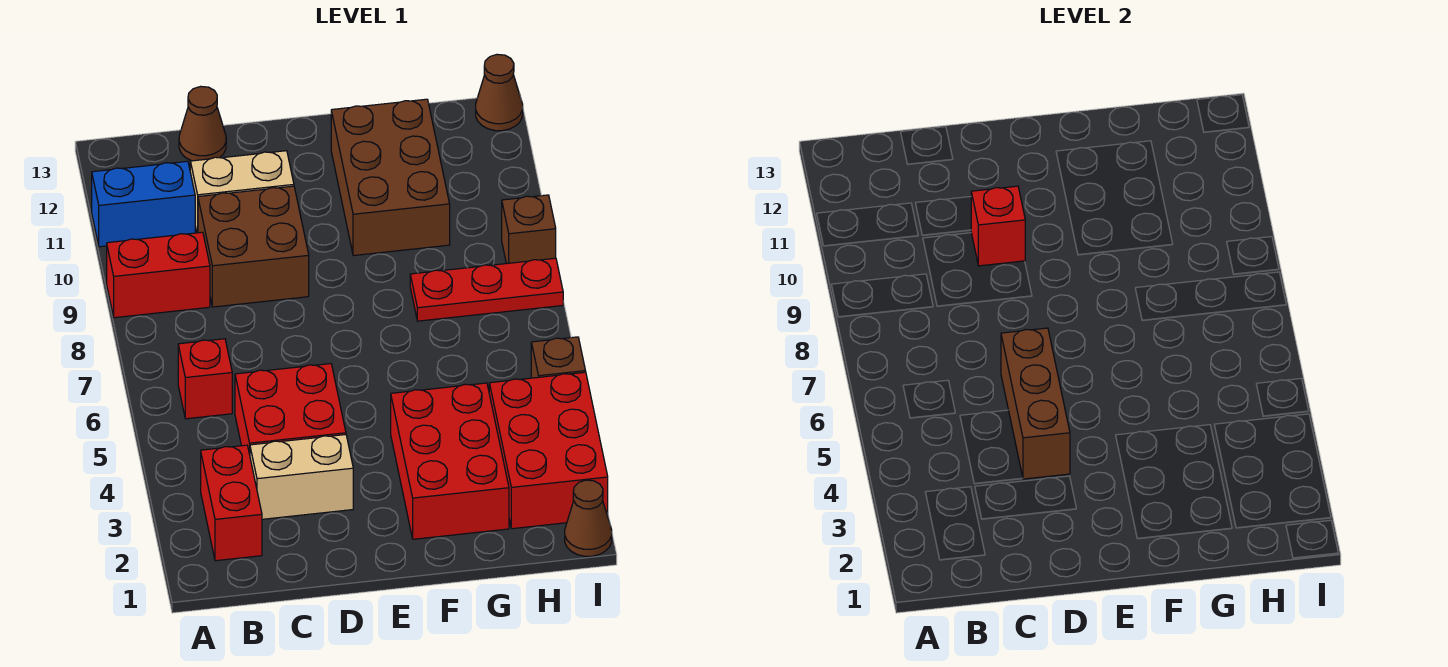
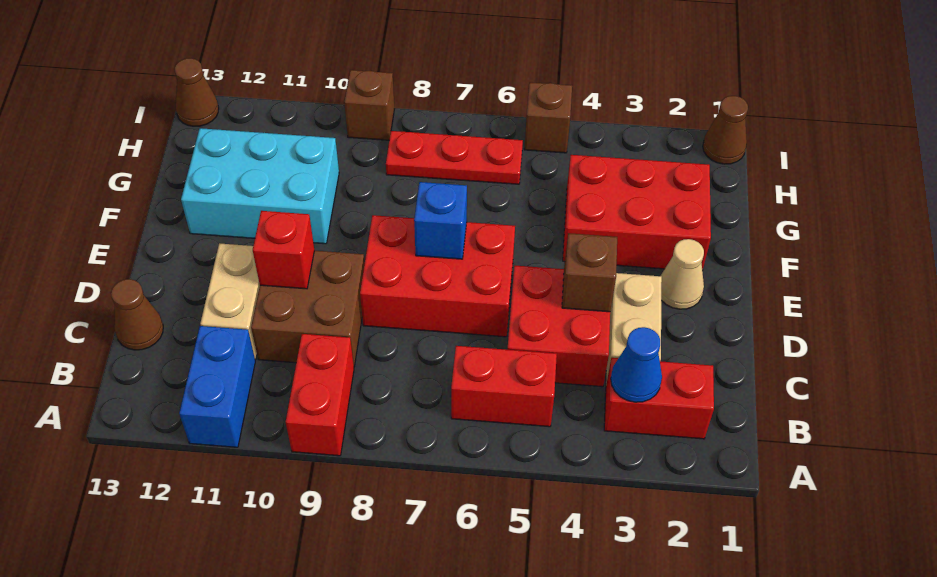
none -> blue 1x1 cone [611,327,662,402]
red 1x1 brick [178,339,232,419] -> red 1x2 brick [451,346,557,427]
brown 1x3 brick [1001,328,1070,479] -> brown 1x1 brick [562,233,617,312]
none -> tan 1x1 cone [661,239,704,309]
none -> blue 1x1 brick [414,182,467,259]
brown 2x3 brick [331,99,450,256] -> cyan 2x3 brick [181,128,339,244]
red 1x3 plate [410,258,563,321] -> red 1x3 plate turned to [386,131,523,184]
red 2x3 brick [489,372,608,529] -> red 2x3 brick moved to [360,215,515,337]

